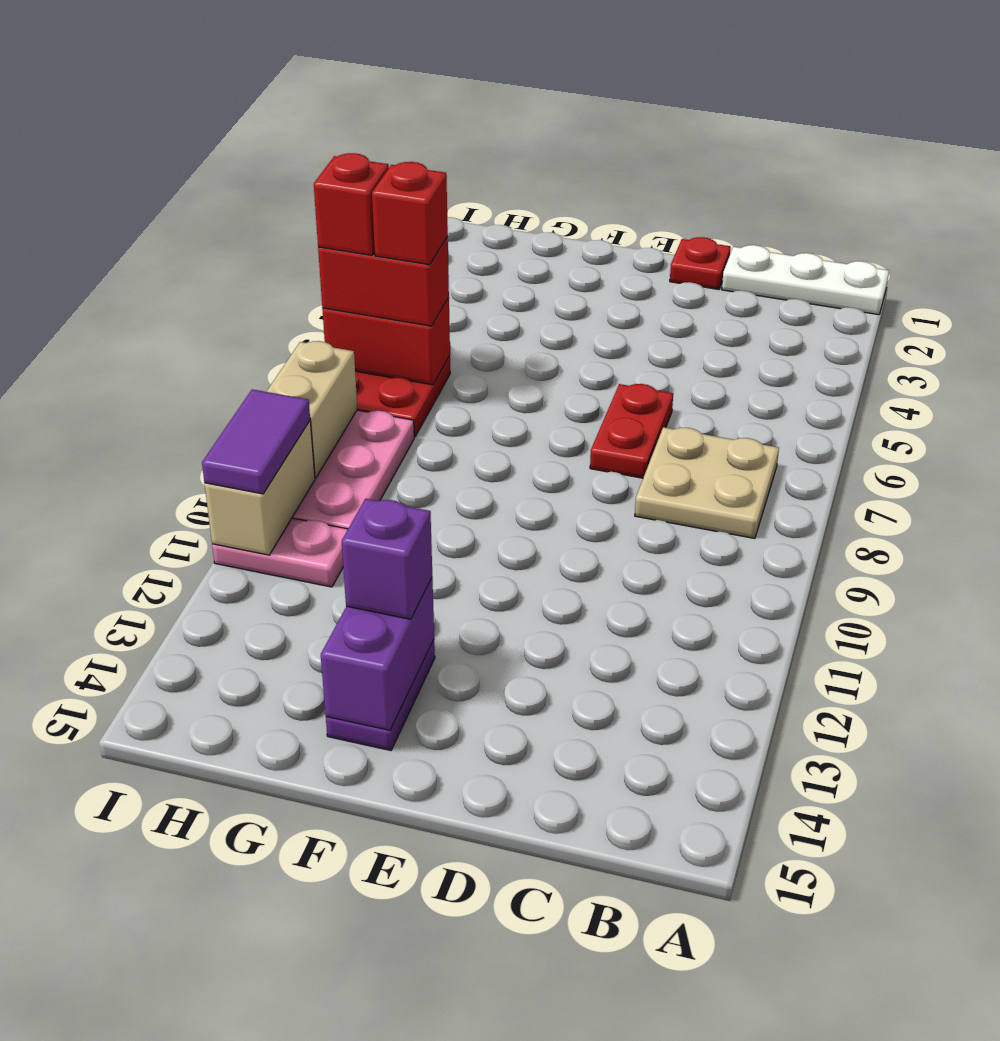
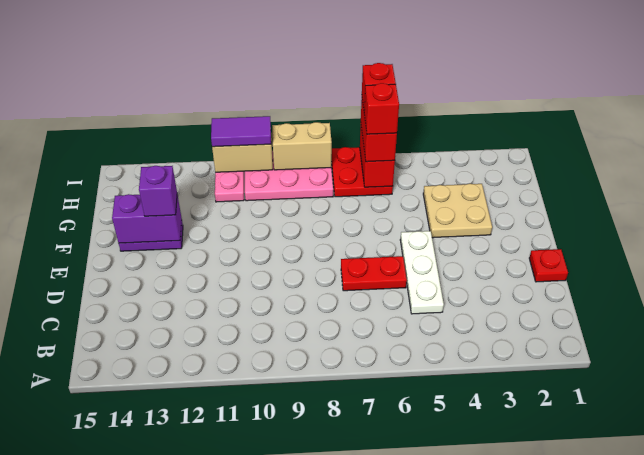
white 1x3 plate [722,245,889,315] -> white 1x3 plate moved to [400,231,444,314]
tan 2x2 plate [635,427,779,538] -> tan 2x2 plate moved to [423,184,492,238]

